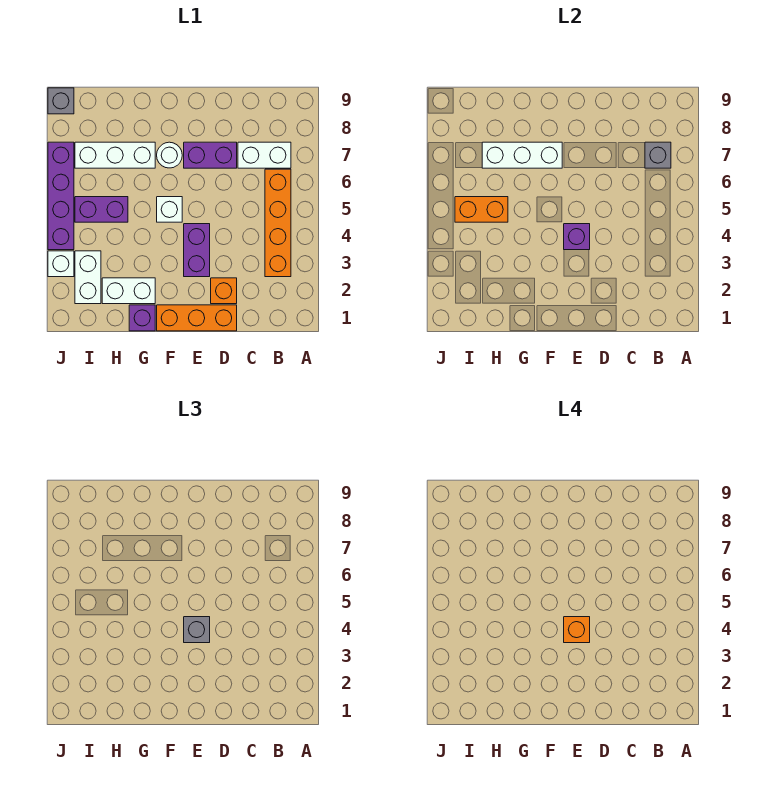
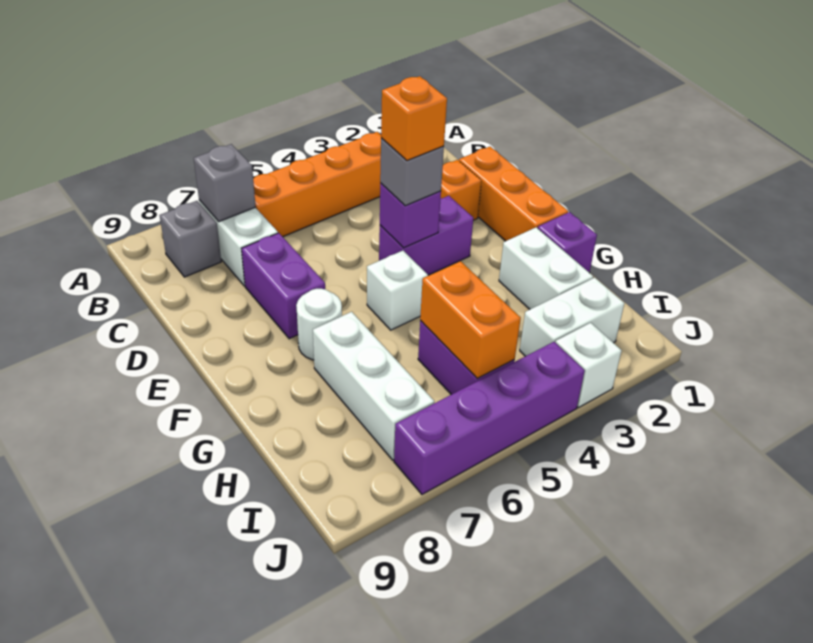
white 1x3 brick [482,142,562,168] -> none
grey 1x1 brick [48,88,74,114] -> grey 1x1 brick moved to [160,201,221,277]

